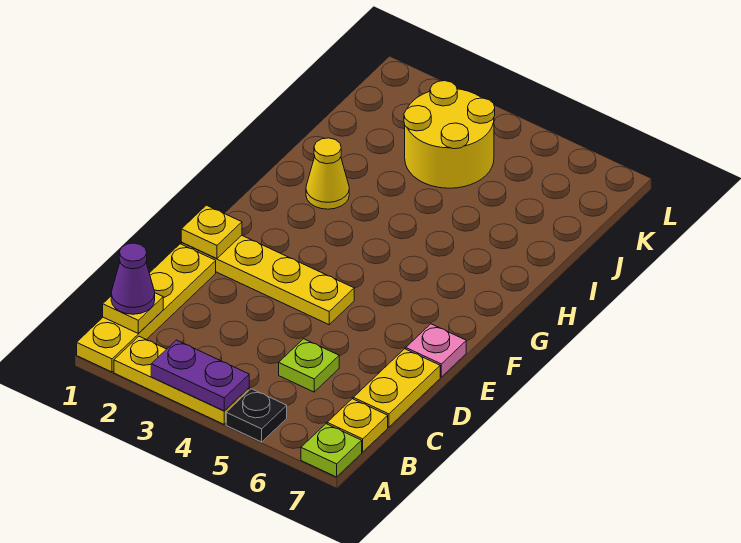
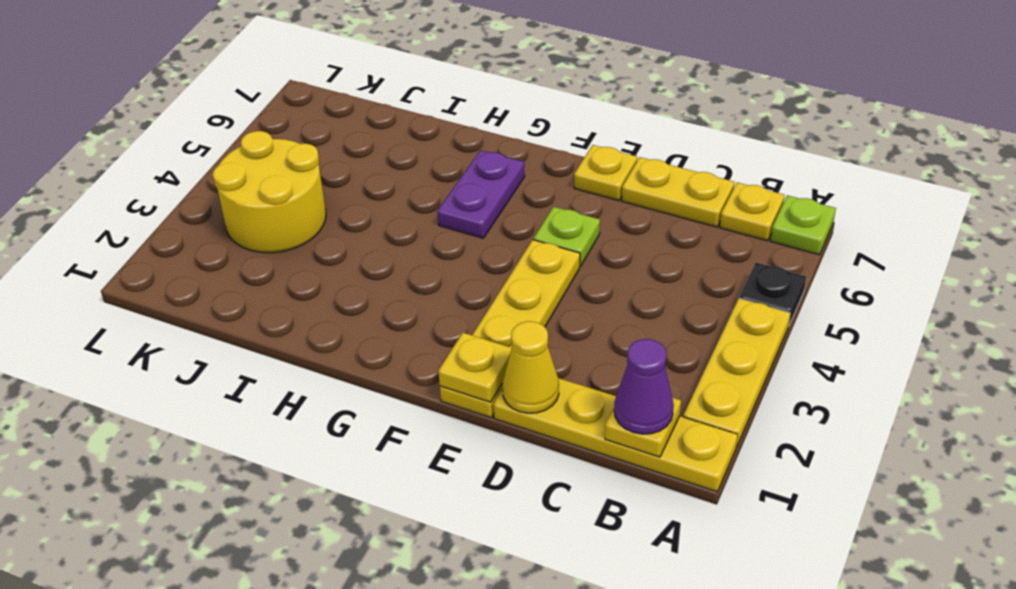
purple 1x2 plate [151,340,249,411] -> purple 1x2 plate moved to [437,150,525,238]
lime 1x1 plate [279,339,339,392] -> lime 1x1 plate moved to [534,207,600,266]
pink 1x1 plate [406,324,466,377] -> yellow 1x1 plate [574,145,637,201]
yellow 1x1 cone [306,138,349,209] -> yellow 1x1 cone moved to [502,321,559,413]

